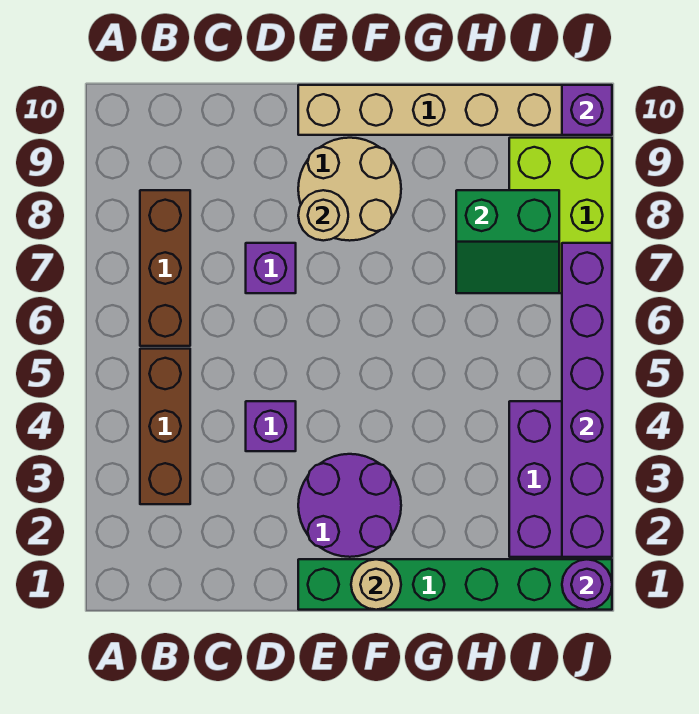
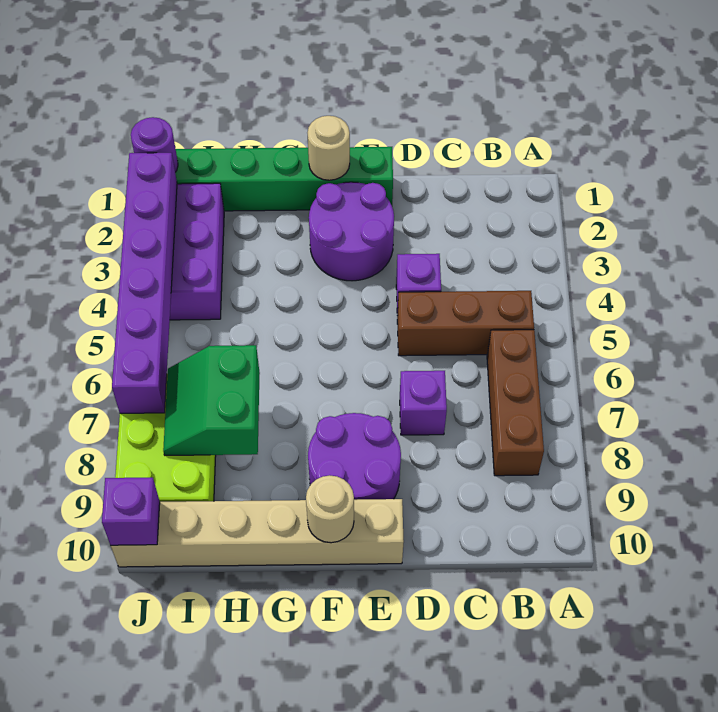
brown 1x3 brick [140,349,190,504] -> brown 1x3 brick turned to [397,291,534,356]
tan 2x2 round brick [298,138,401,241] -> purple 2x2 round brick [308,413,401,500]
tan 1x1 round brick [298,190,348,241] -> tan 1x1 round brick moved to [306,475,354,543]
green 2x2 slope [456,190,559,293] -> green 2x2 slope turned to [163,345,260,455]

